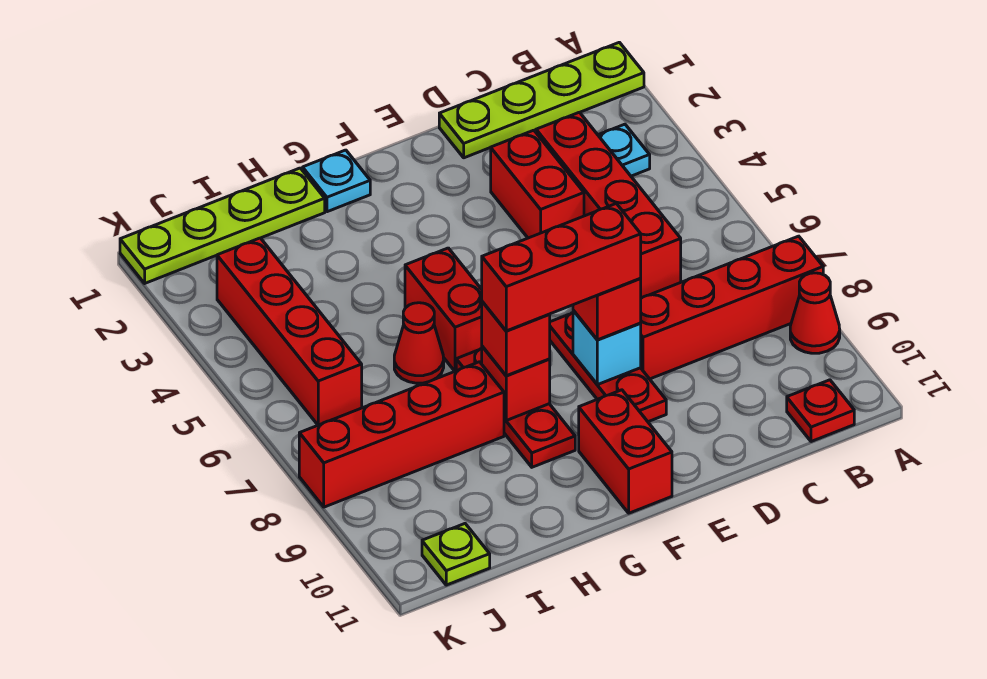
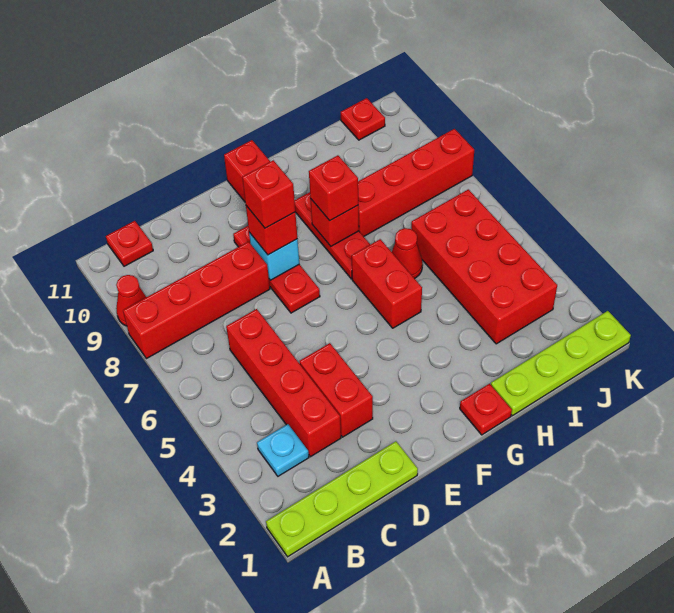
red 1x3 brick [482,204,641,331] -> red 1x1 brick [242,160,295,228]
cyan 1x1 plate [303,150,370,212] -> red 1x1 plate [460,384,512,435]
red 1x4 brick [217,238,362,425] -> red 2x4 brick [411,189,557,344]
lime 1x1 plate [422,524,490,585] -> red 1x1 plate [341,98,385,140]

